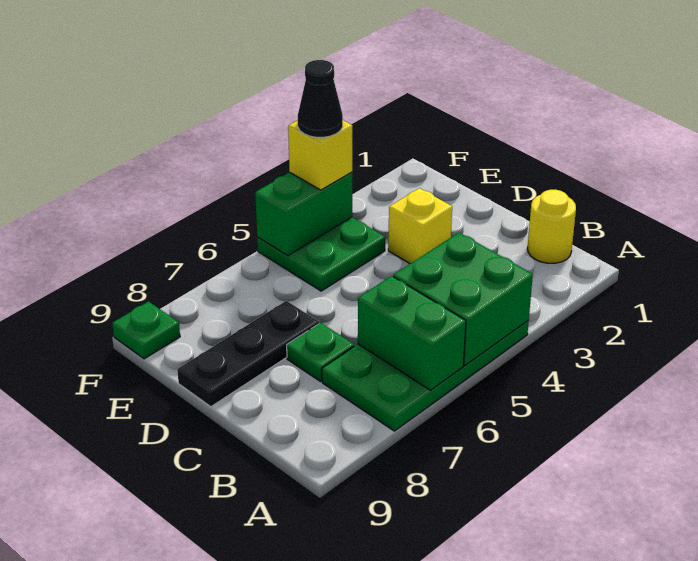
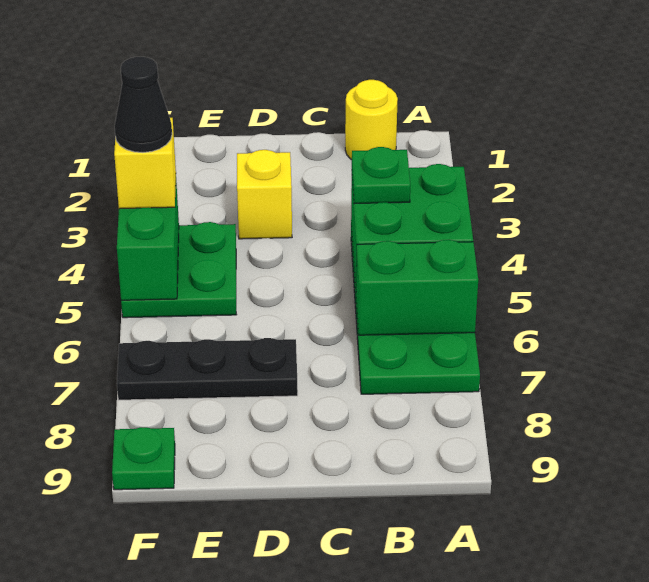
green 1x1 plate [287,323,354,381] -> green 1x1 plate moved to [352,147,410,204]
black 1x3 plate [177,301,319,407] -> black 1x3 plate turned to [117,338,298,400]

